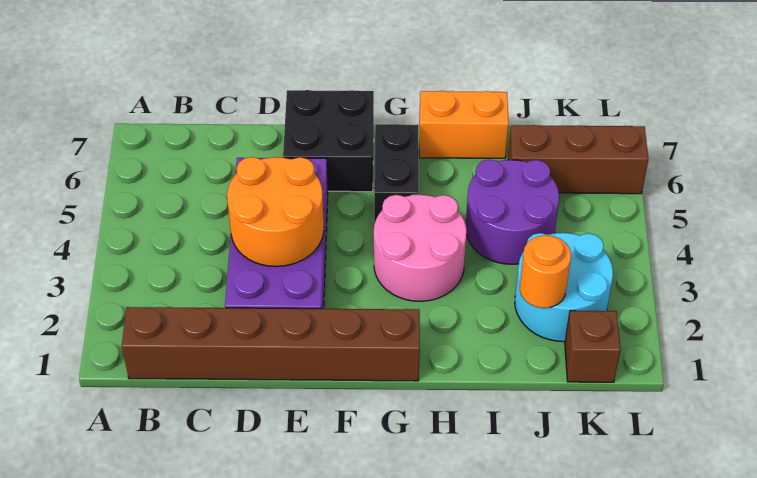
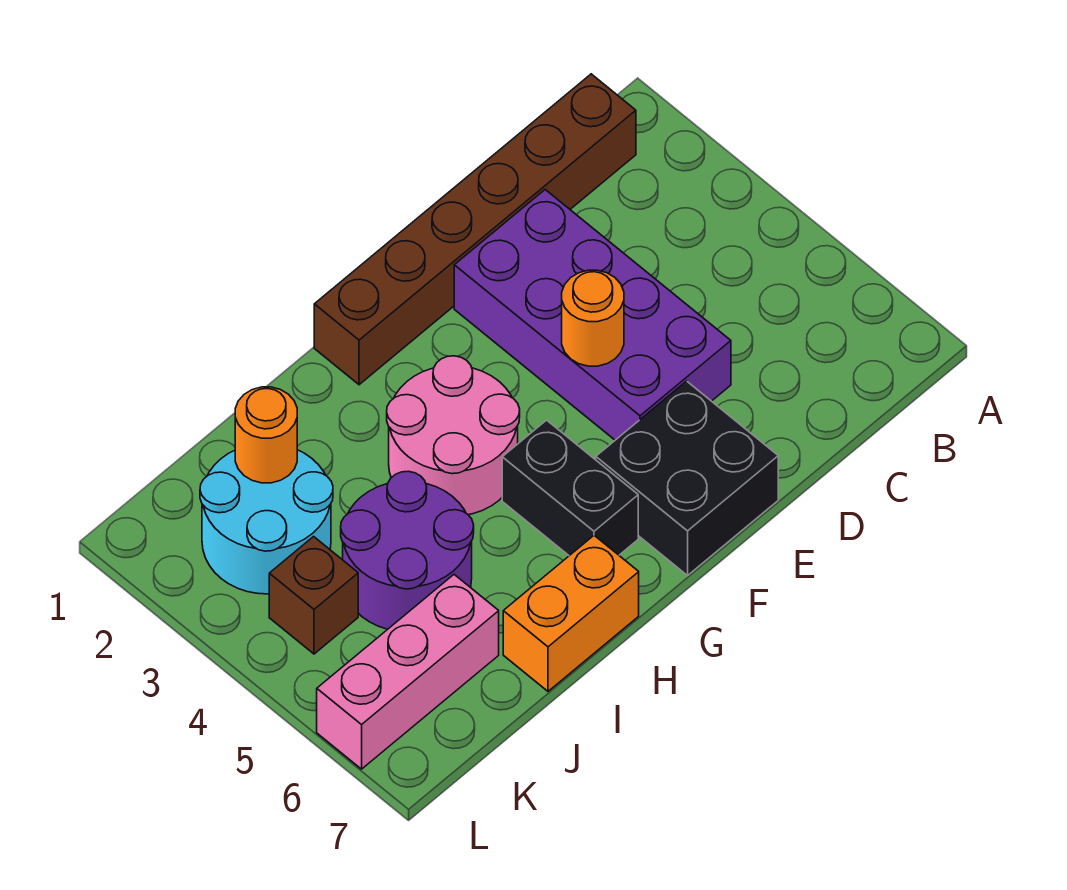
orange 2x2 round brick [227,157,324,267] -> orange 1x1 round brick [562,270,624,366]
brown 1x3 brick [508,125,648,194] -> pink 1x3 brick [317,575,499,769]
brown 1x1 brick [565,311,620,382] -> brown 1x1 brick moved to [269,537,358,654]

